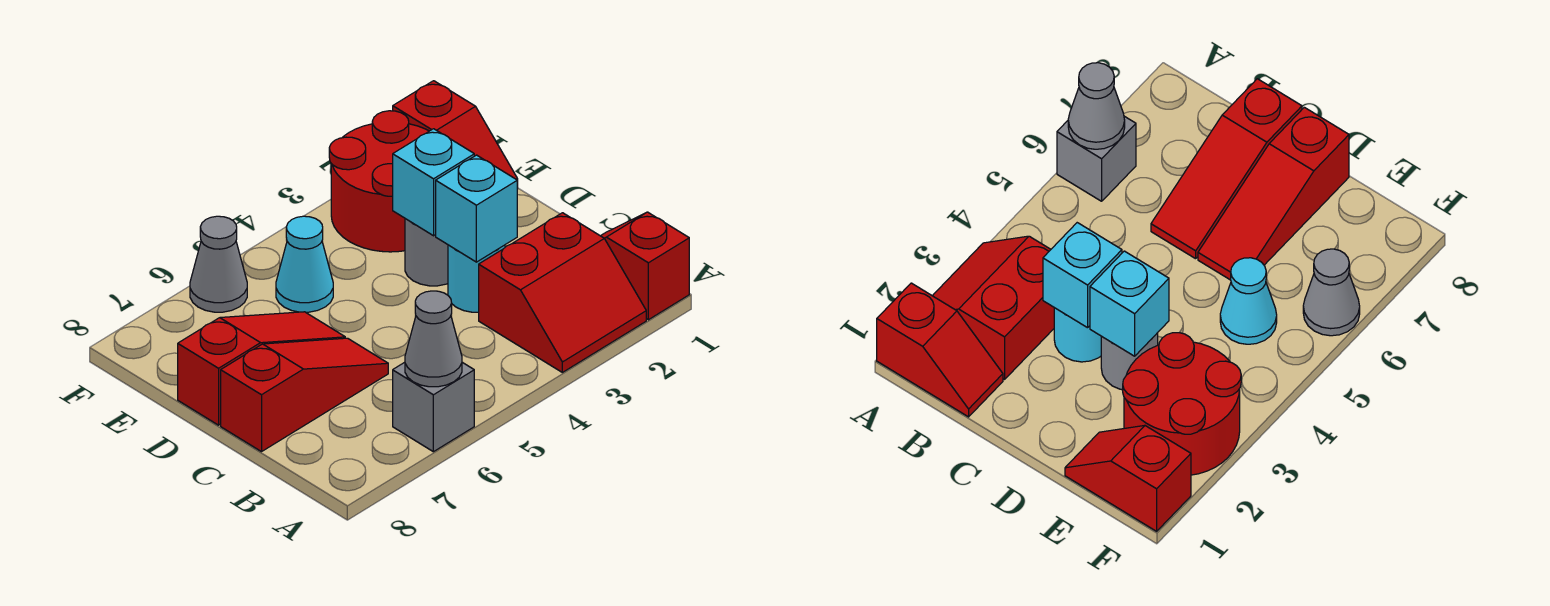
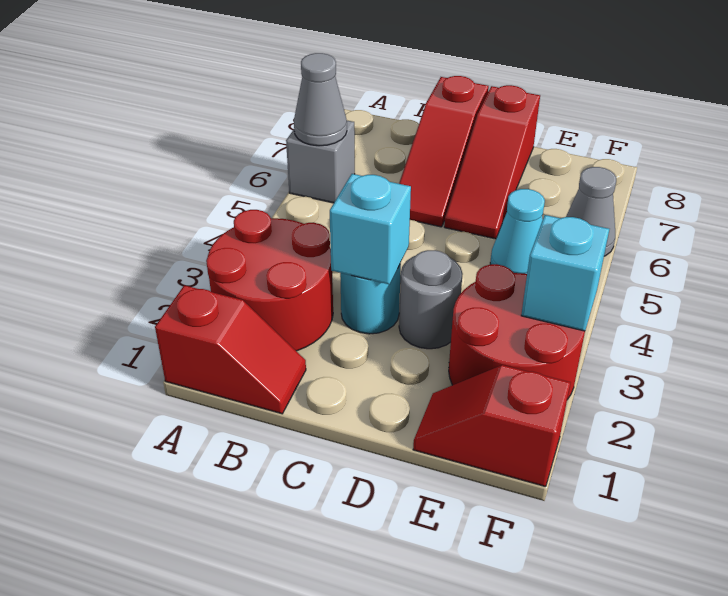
red 2x2 slope [479,213,646,372] -> red 2x2 round brick [206,210,333,351]
cyan 1x1 brick [393,129,474,236] -> cyan 1x1 brick moved to [521,215,609,331]

